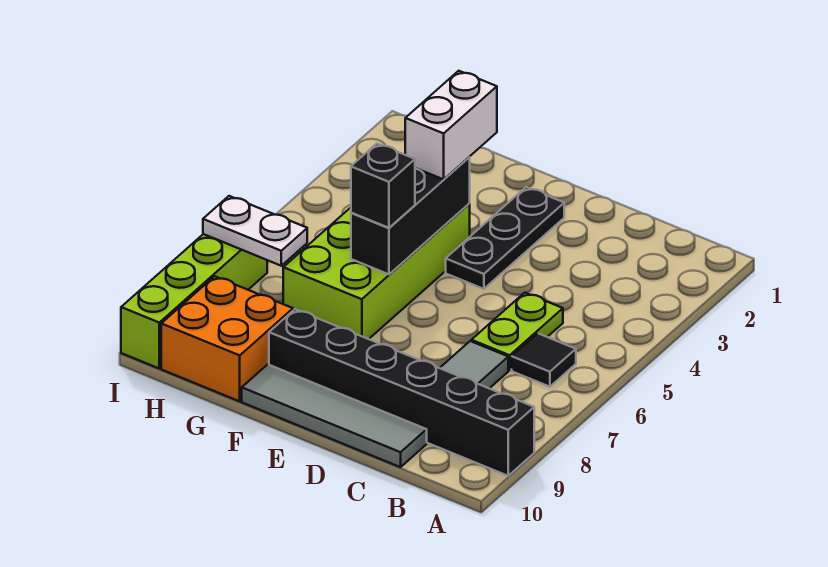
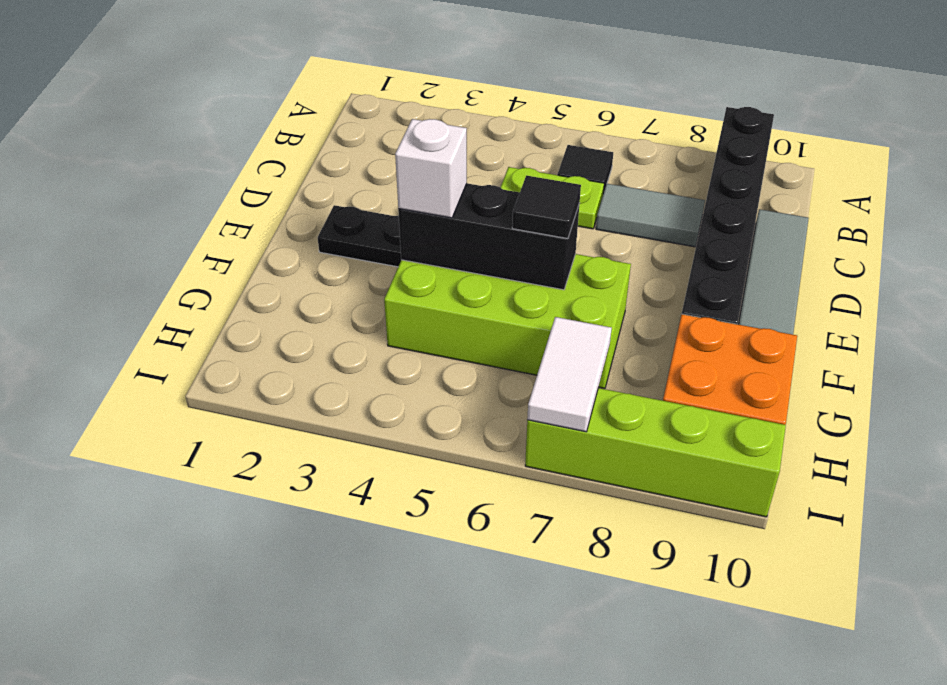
white 1x2 brick [405,71,497,179] -> white 1x1 brick [395,119,467,218]
black 1x1 brick [351,144,415,228] -> black 1x1 tile [512,175,581,238]
white 1x2 plate [203,196,307,266] -> white 1x2 tile [527,317,612,432]

